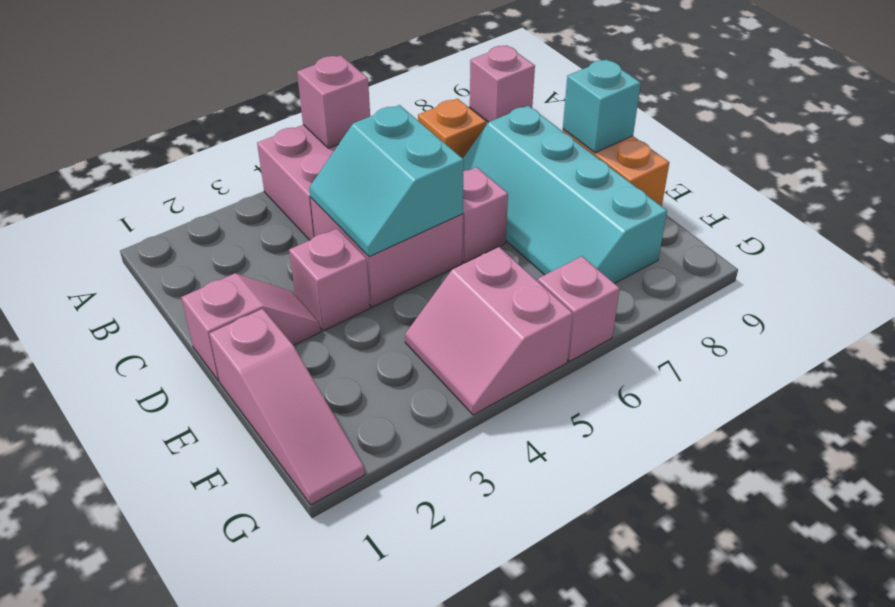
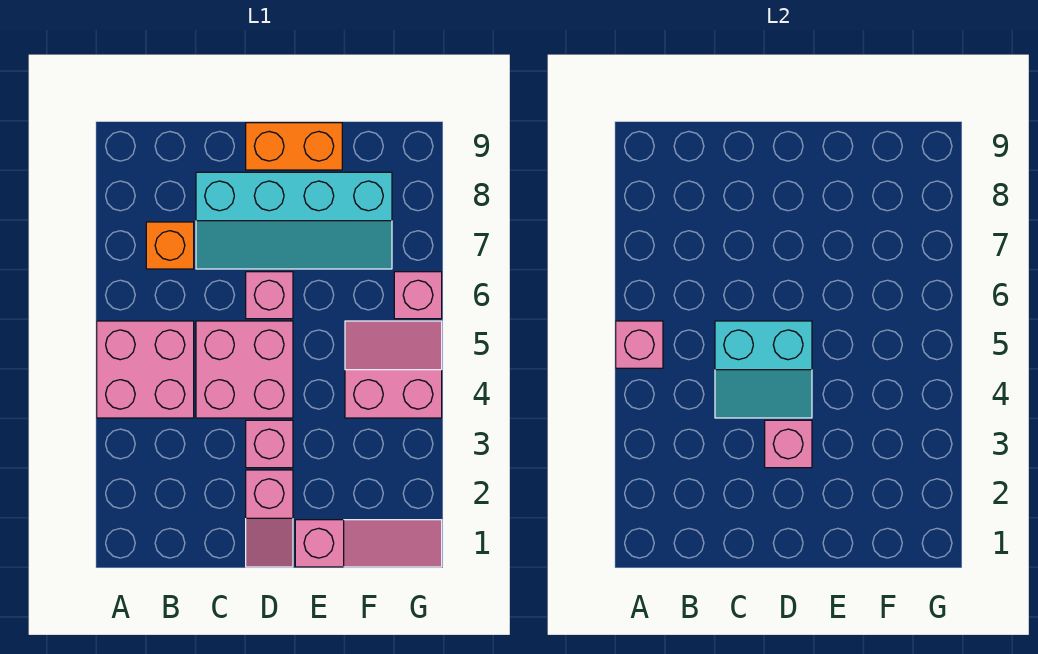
pink 1x1 brick [470,45,535,122] -> pink 1x1 brick moved to [765,420,812,468]
pink 1x2 slope [181,273,321,381] -> pink 1x2 slope turned to [246,470,293,567]
cyan 1x1 brick [563,59,641,153] -> none
pink 2x2 slope [405,247,573,415] -> pink 2x2 slope turned to [345,321,442,418]

